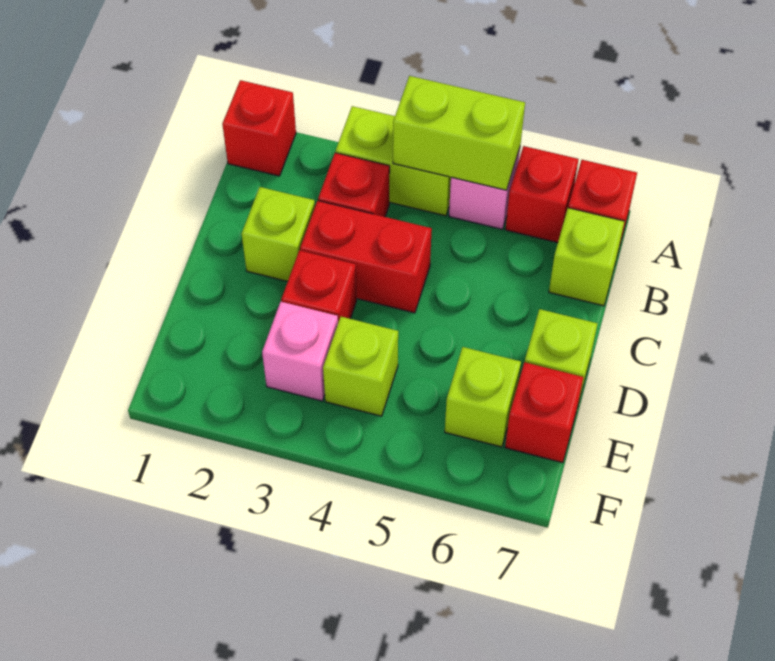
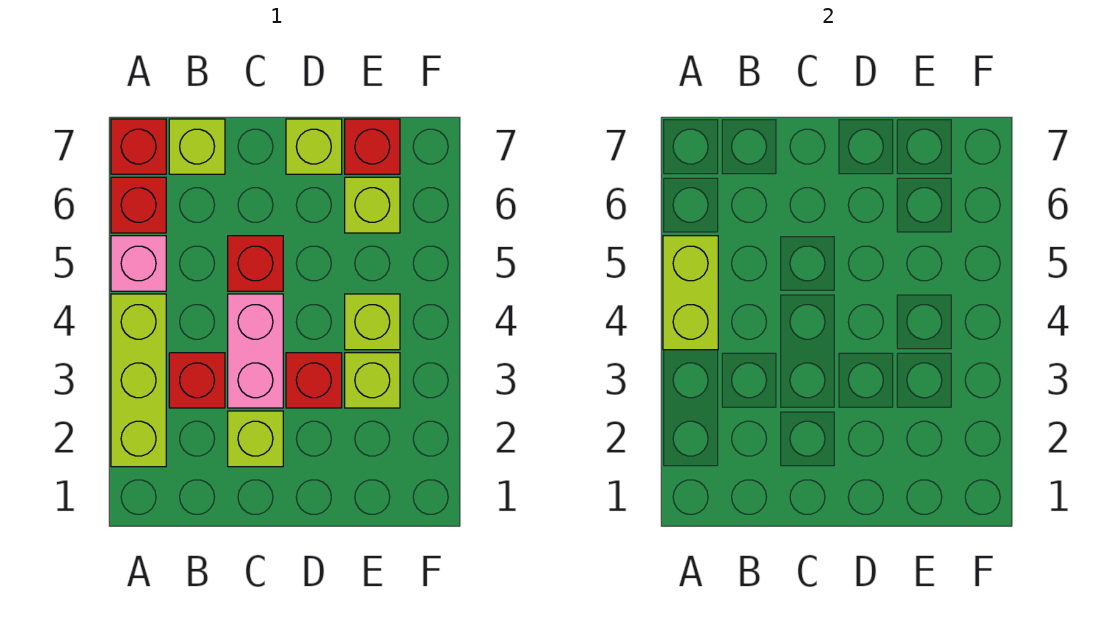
red 1x1 brick [222,80,296,176] -> red 1x1 brick moved to [228,236,283,291]
lime 1x2 brick [336,106,451,216] -> lime 1x3 brick [111,294,166,467]
red 1x2 brick [300,201,432,313] -> pink 1x2 brick [228,294,283,408]
pink 1x1 brick [262,301,338,401] -> lime 1x1 brick [345,353,400,408]

